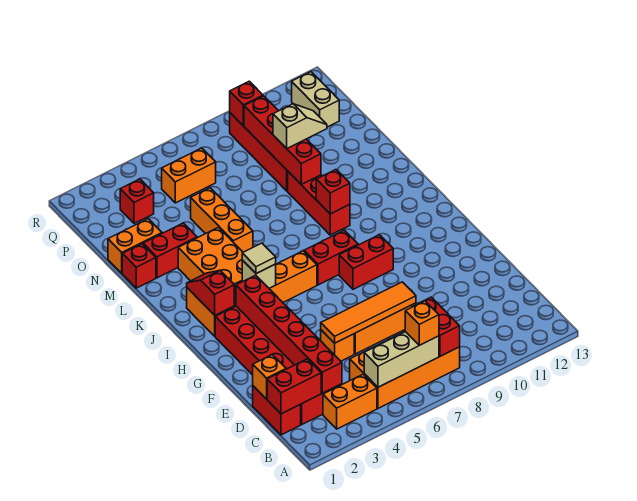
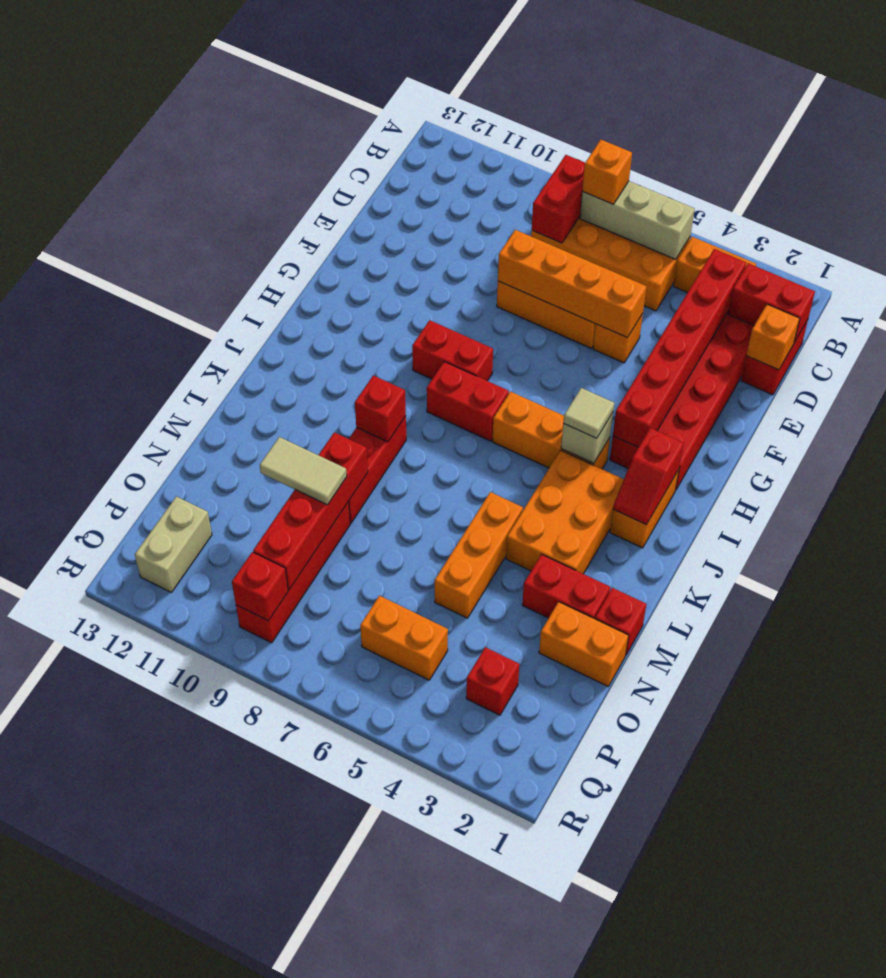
orange 1x4 tile [321,282,416,343] -> orange 1x4 brick [498,230,647,338]
tan 1x2 slope [273,104,327,148] -> tan 1x2 tile [260,437,347,505]

